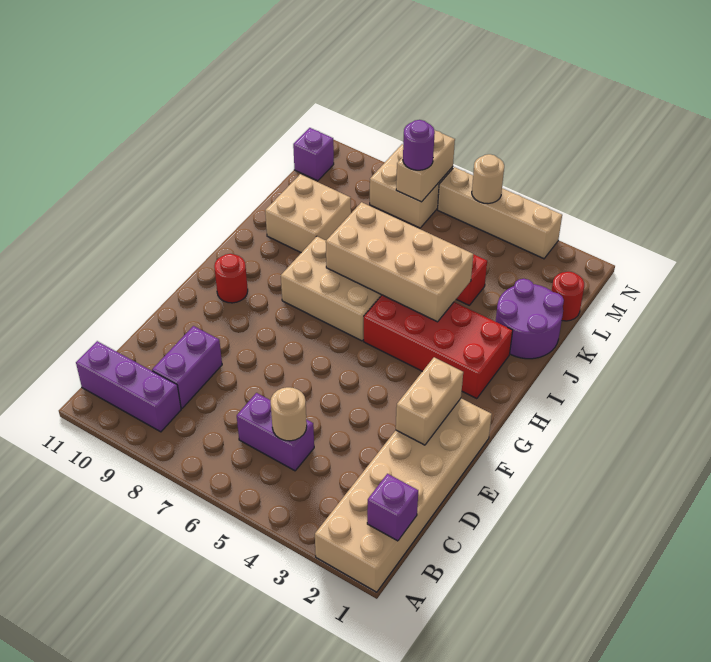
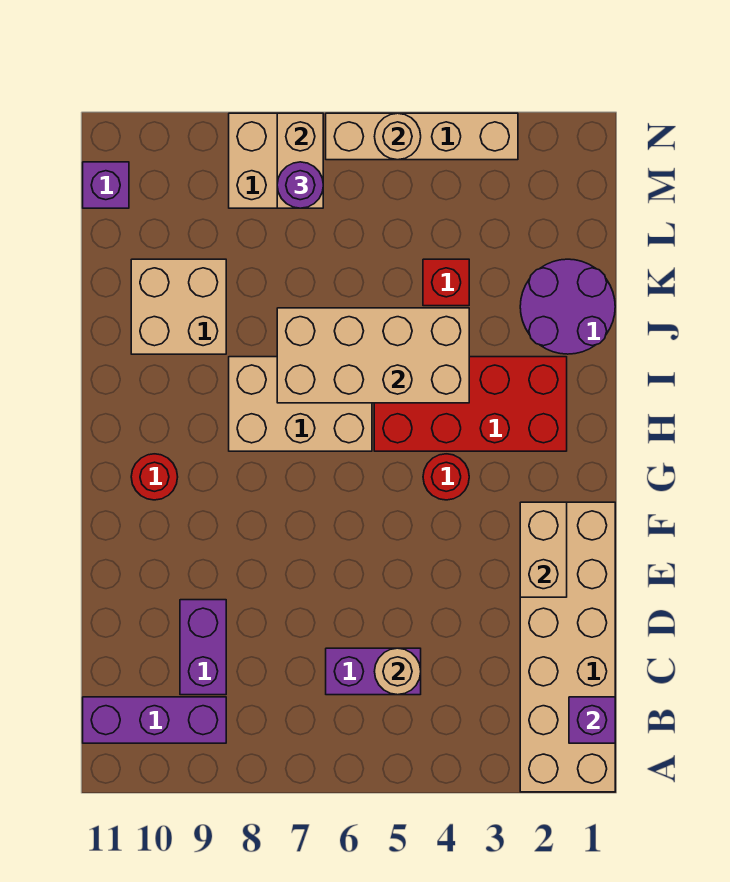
red 1x1 round brick [552,272,584,321] -> red 1x1 round brick moved to [423,454,469,500]

